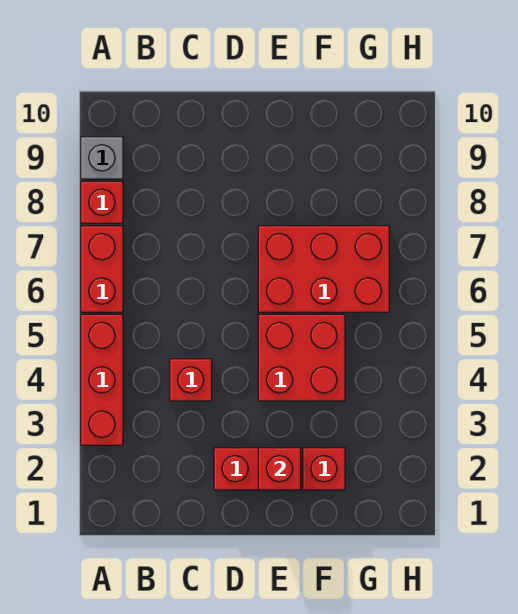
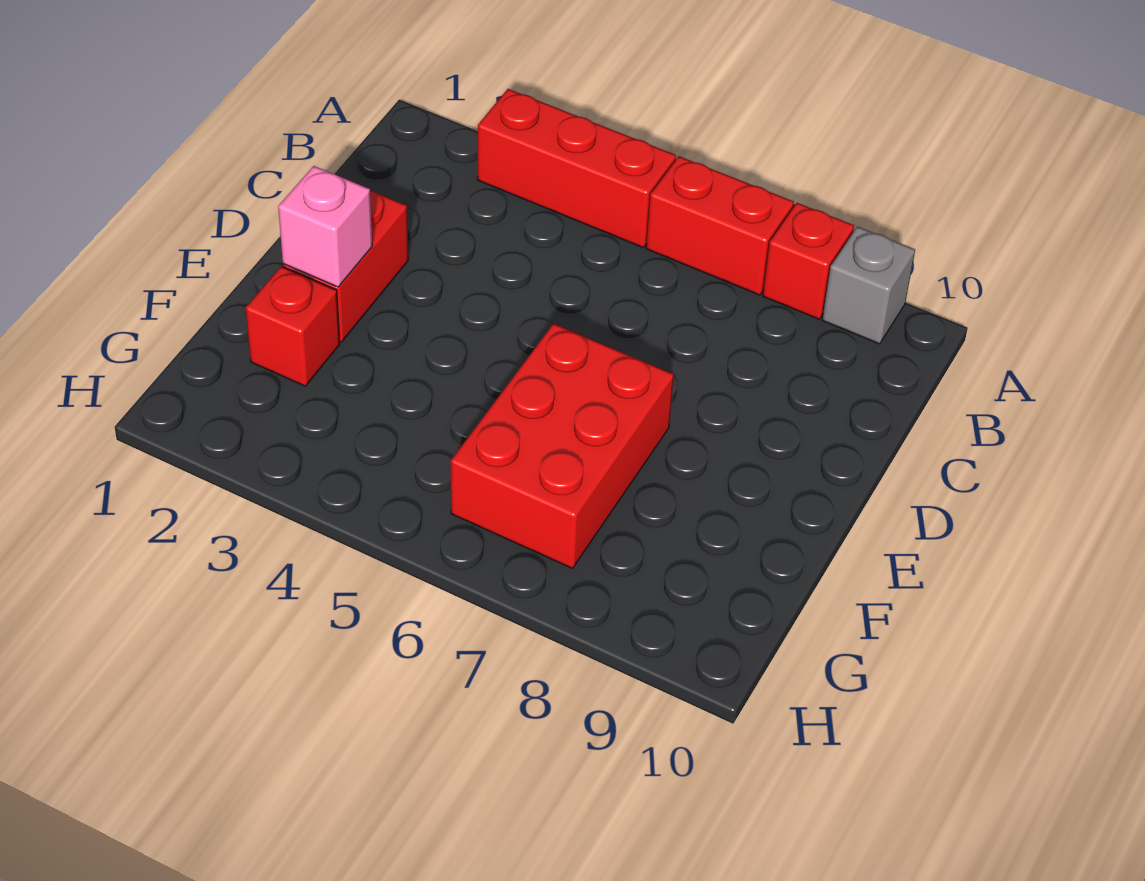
red 1x1 brick [170,359,212,401] -> none
red 1x1 brick [258,448,301,490] -> pink 1x1 brick [278,166,372,287]
red 2x2 brick [258,314,345,401] -> none

